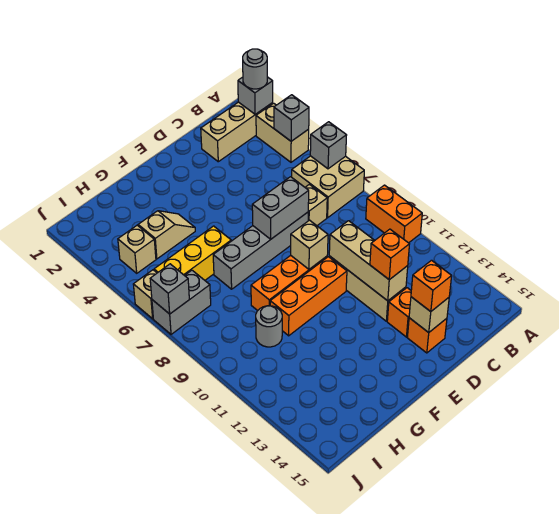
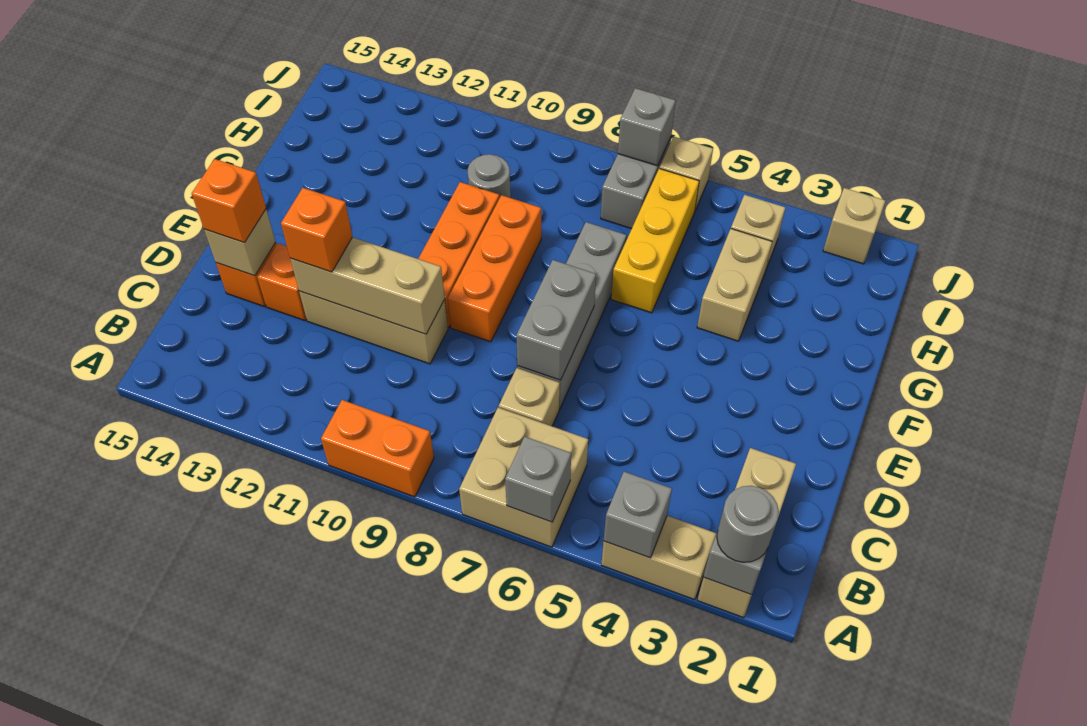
tan 1x1 brick [291,220,328,269] -> tan 1x1 brick moved to [823,188,885,264]
tan 1x2 slope [138,211,195,259] -> tan 1x2 brick [697,229,772,341]

